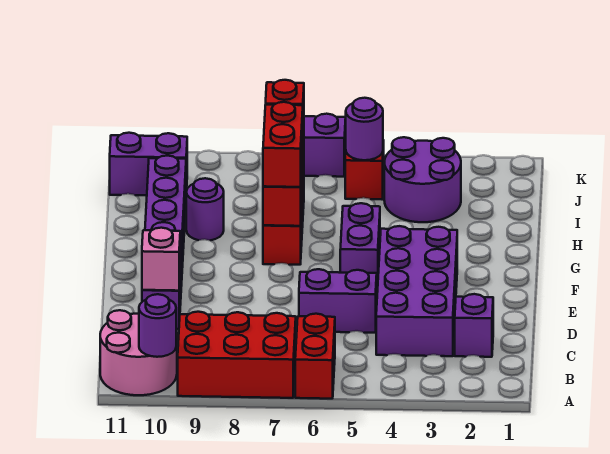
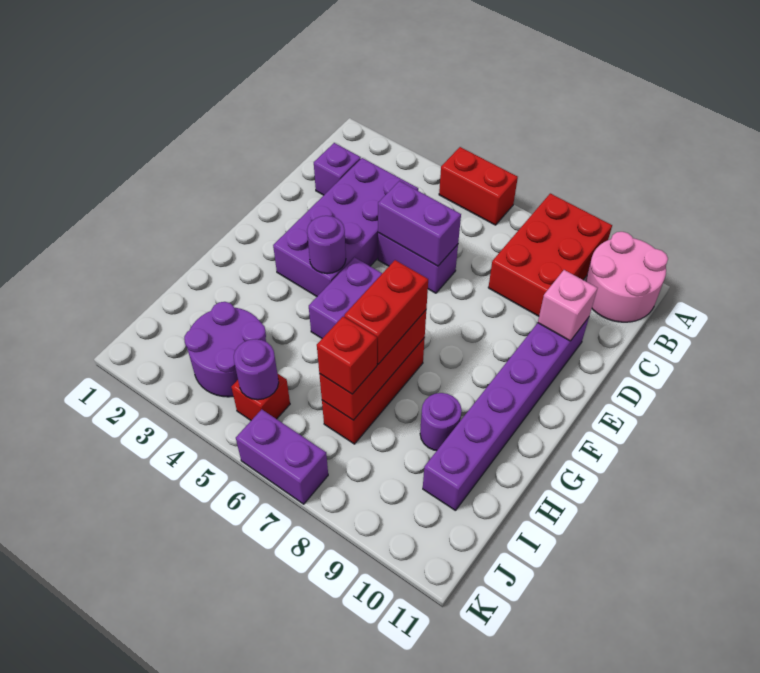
red 1x2 brick [295,314,335,399] -> red 1x2 brick turned to [439,147,518,225]
red 2x3 brick [178,312,296,398] -> red 2x3 brick turned to [488,193,612,316]
purple 1x1 round brick [139,294,176,357] -> purple 1x1 round brick moved to [307,216,346,274]
purple 1x2 brick [110,133,187,196] -> purple 1x2 brick moved to [378,181,461,266]

